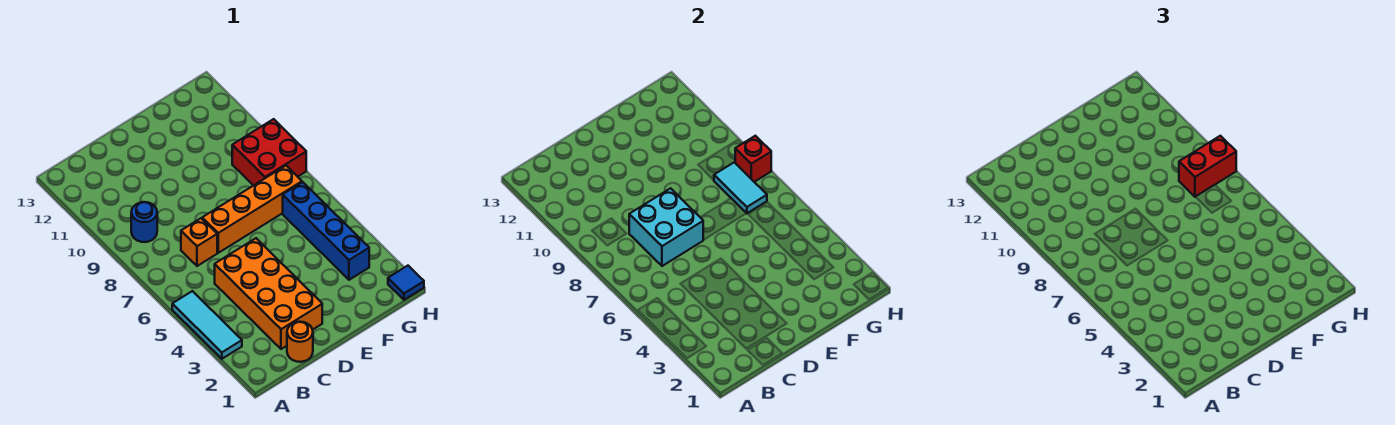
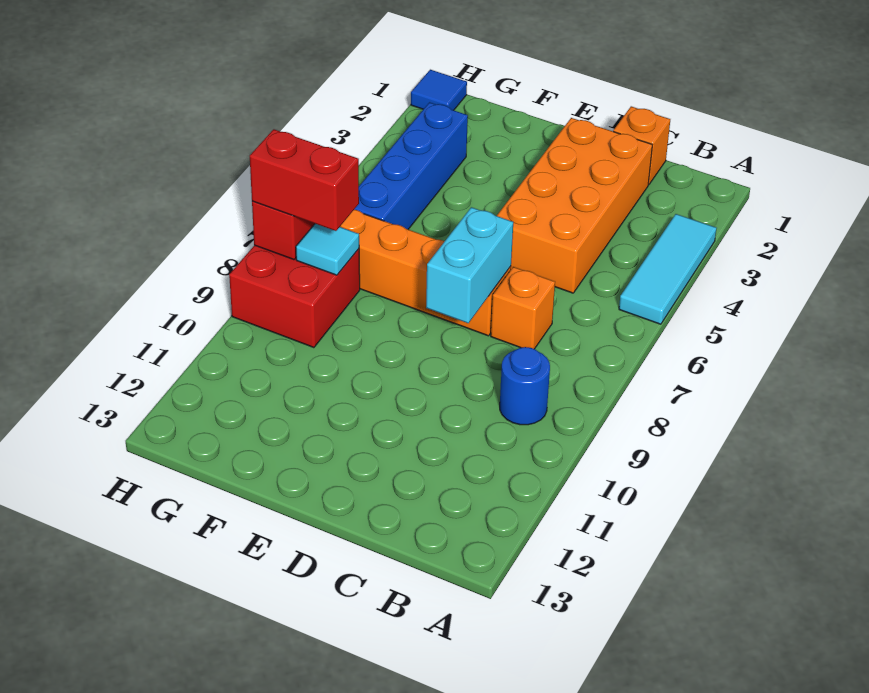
orange 1x1 round brick [287,322,313,362] -> orange 1x1 brick [613,106,670,185]
cyan 2x2 brick [629,188,703,266] -> cyan 1x2 brick [426,207,513,323]
cyan 1x2 tile [714,162,767,213] -> cyan 1x1 tile [296,224,359,275]

